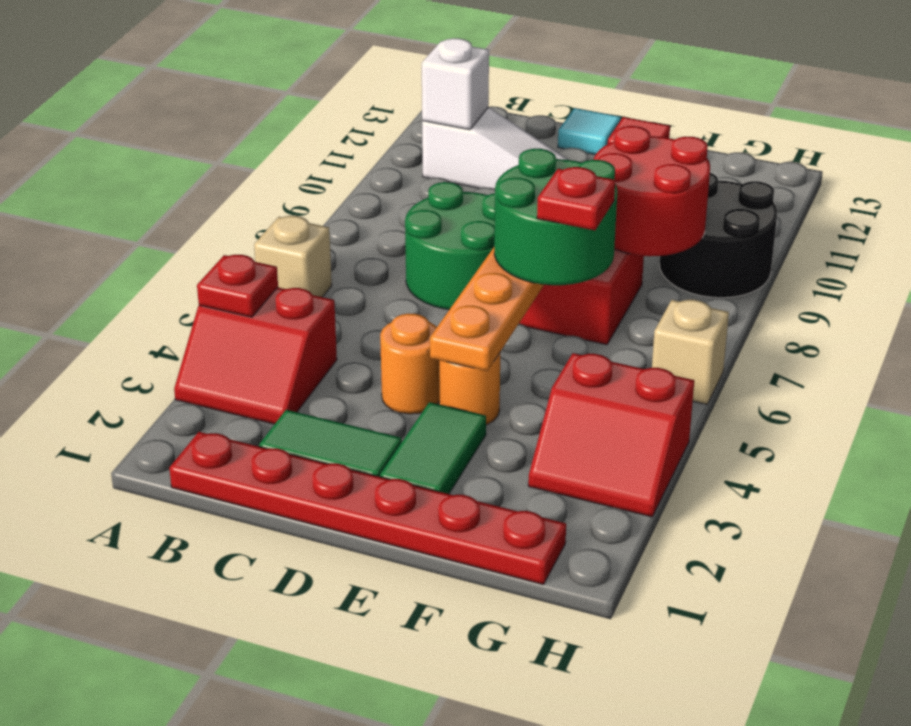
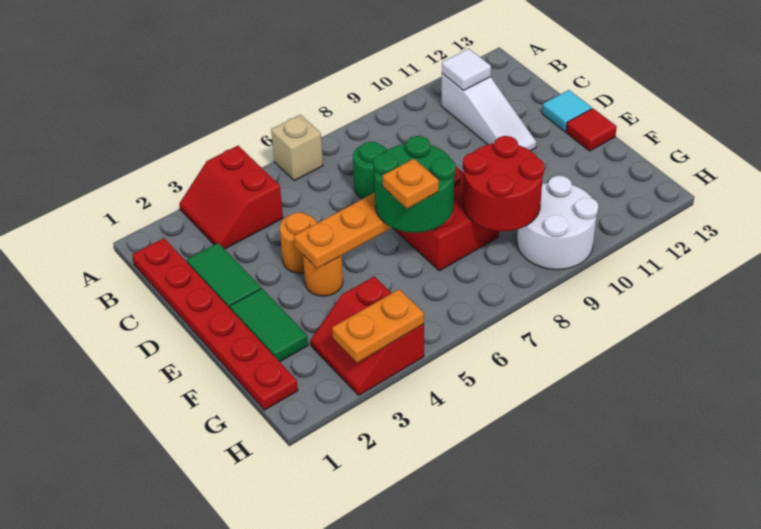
red 1x1 plate [197,255,278,317] -> none
white 1x1 brick [422,38,489,130] -> white 1x1 tile [442,49,491,91]
green 2x2 round brick [405,182,495,310] -> green 1x1 round brick [353,142,387,199]
green 1x2 tile [380,402,486,494] -> green 1x2 tile turned to [230,289,308,362]
red 1x1 plate [537,167,615,230] -> orange 1x1 plate [383,159,439,209]
black 2x2 round brick [659,173,777,298] -> white 2x2 round brick [517,176,598,270]
none -> orange 1x2 plate [332,289,424,363]
tan 1x1 brick [652,300,729,404] -> none

